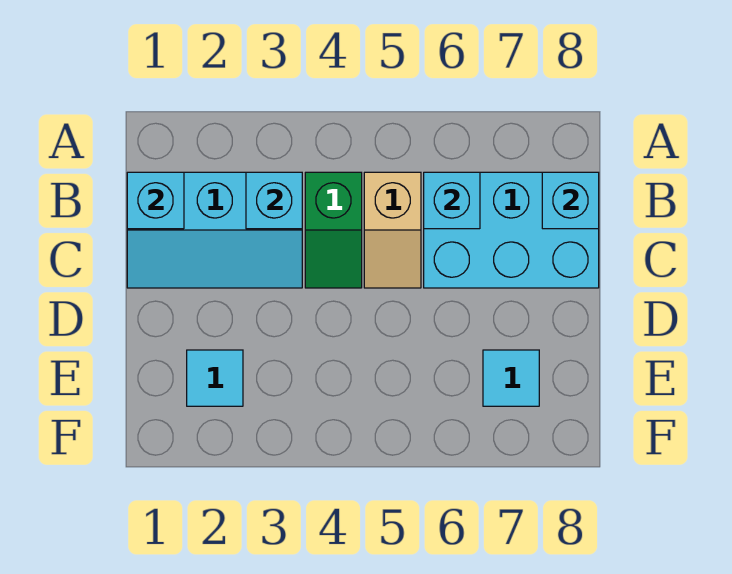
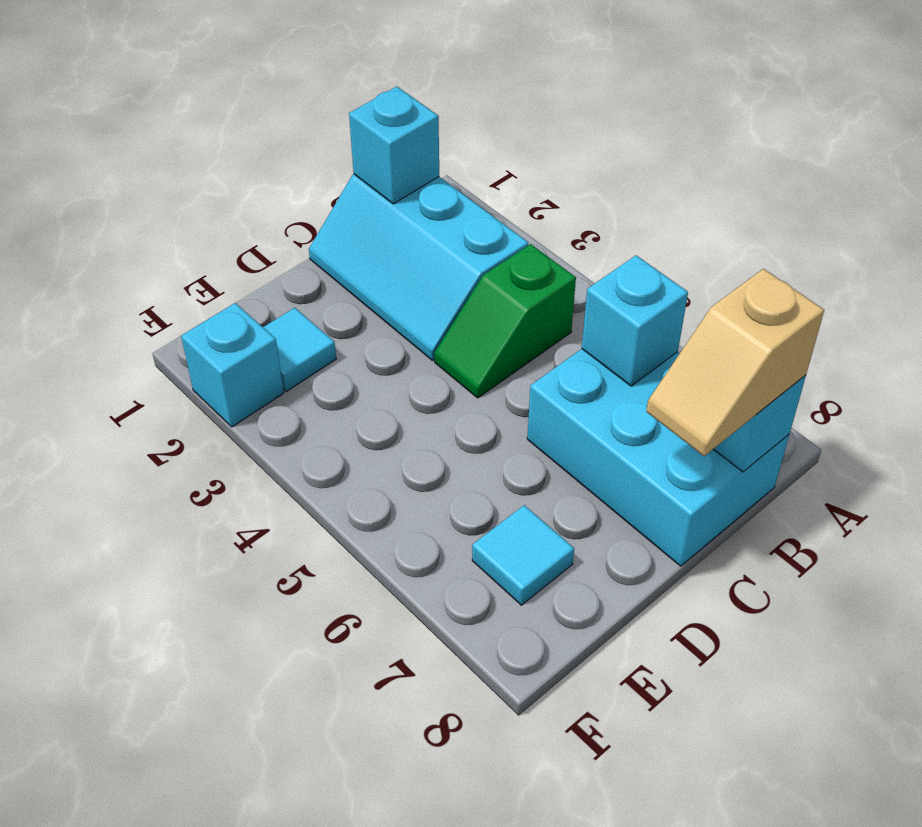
cyan 1x1 brick [246,172,302,229] -> cyan 1x1 brick moved to [181,303,284,427]
tan 1x2 slope [364,172,421,288] -> tan 1x2 slope moved to [646,269,824,456]

